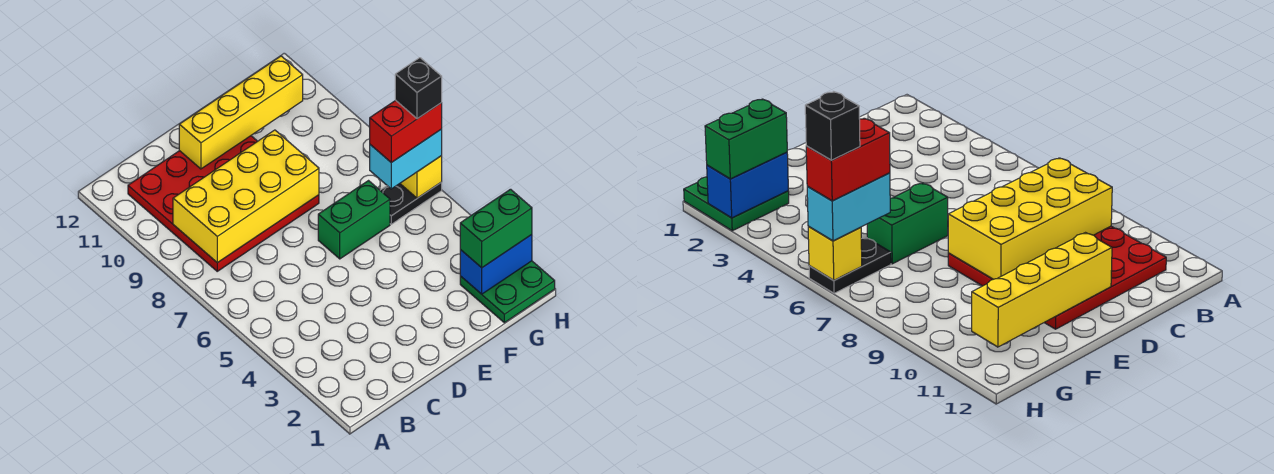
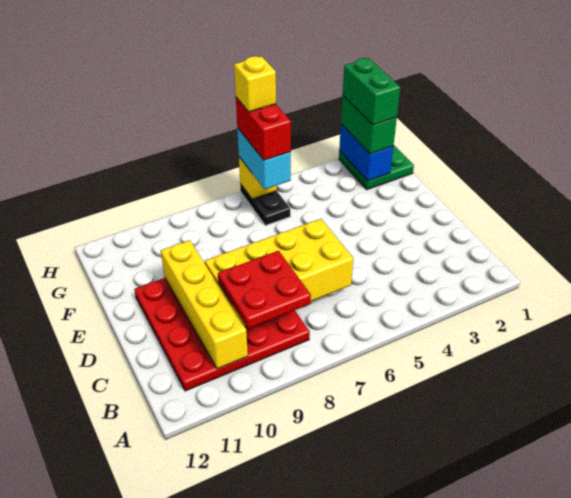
yellow 2x4 brick [173,130,319,263] -> yellow 2x4 brick turned to [205,219,353,327]
none -> red 2x2 plate [218,251,311,328]
yellow 1x4 brick [179,56,303,169] -> yellow 1x4 brick moved to [161,240,248,369]
green 1x2 brick [318,181,390,259] -> green 1x2 brick moved to [343,58,400,125]
black 1x1 brick [395,58,442,119] -> yellow 1x1 brick [234,56,276,112]

